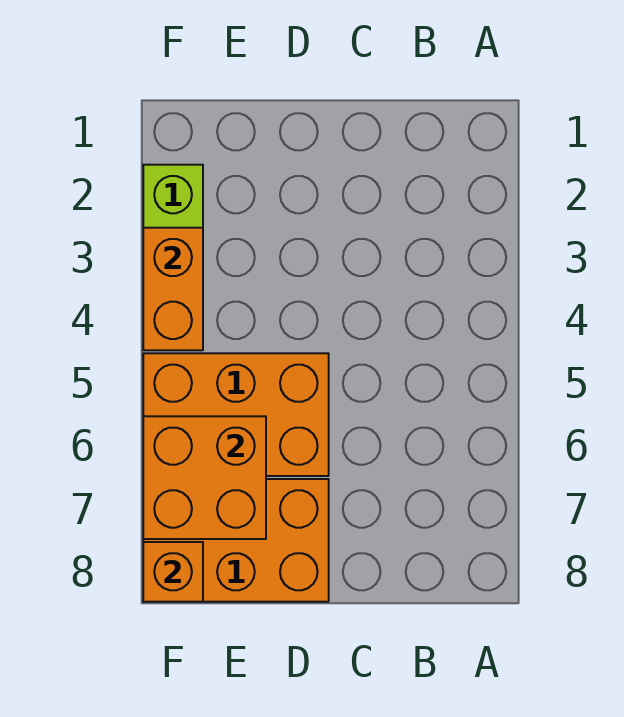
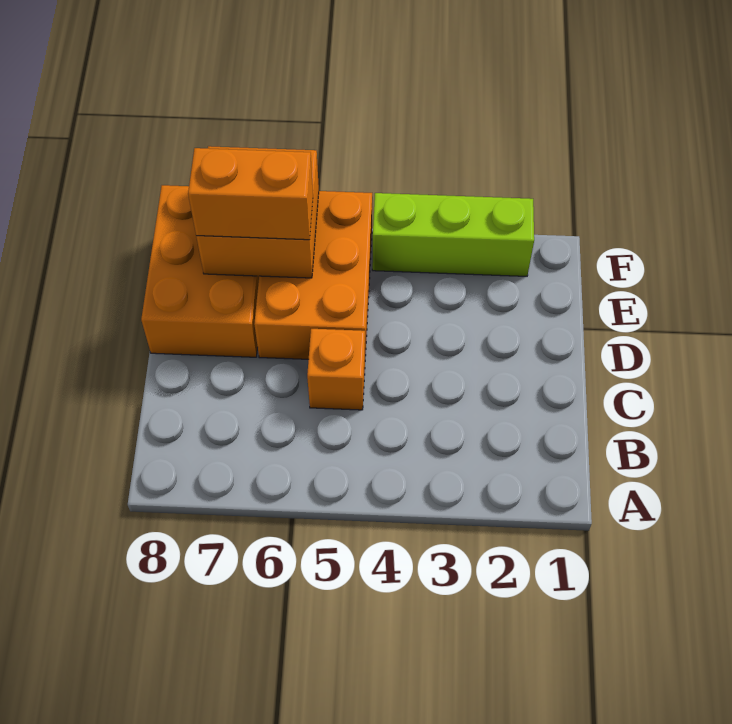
orange 1x2 brick [143,228,203,350] -> orange 1x2 brick moved to [188,148,313,240]
orange 1x1 brick [143,542,203,602] -> orange 1x1 brick moved to [307,329,365,410]

